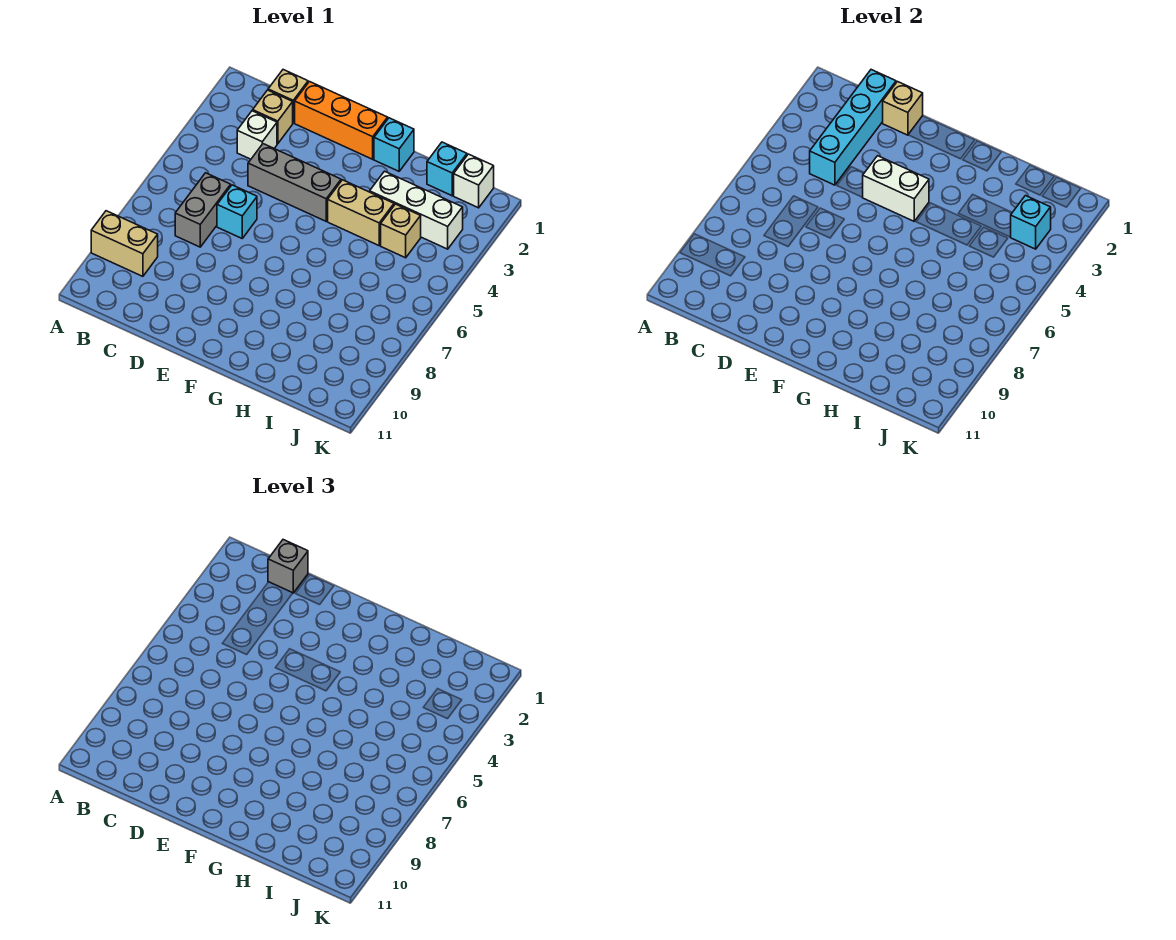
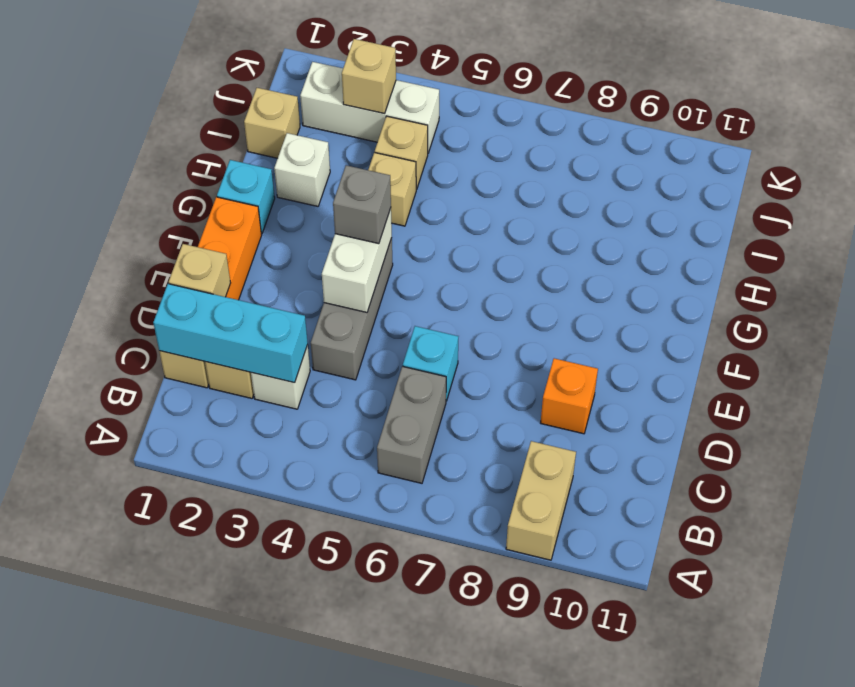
cyan 1x4 brick [810,70,896,185] -> cyan 1x3 brick [153,284,308,383]
grey 1x1 brick [268,540,308,593] -> grey 1x1 brick moved to [333,165,391,244]
grey 1x2 brick [175,173,231,247] -> grey 1x2 brick turned to [377,366,446,483]
none -> orange 1x1 brick [541,358,598,434]
tan 1x2 brick [328,180,394,245] -> tan 1x1 brick [368,152,416,226]
white 1x3 brick [370,171,463,249] -> white 1x3 brick turned to [300,62,439,153]
cyan 1x1 brick [427,142,467,196] -> tan 1x1 brick [244,88,300,158]
white 1x1 brick [454,154,494,208] -> white 1x1 brick moved to [274,133,330,206]
cyan 1x1 brick [1011,196,1051,249] -> tan 1x1 brick [342,39,396,113]

